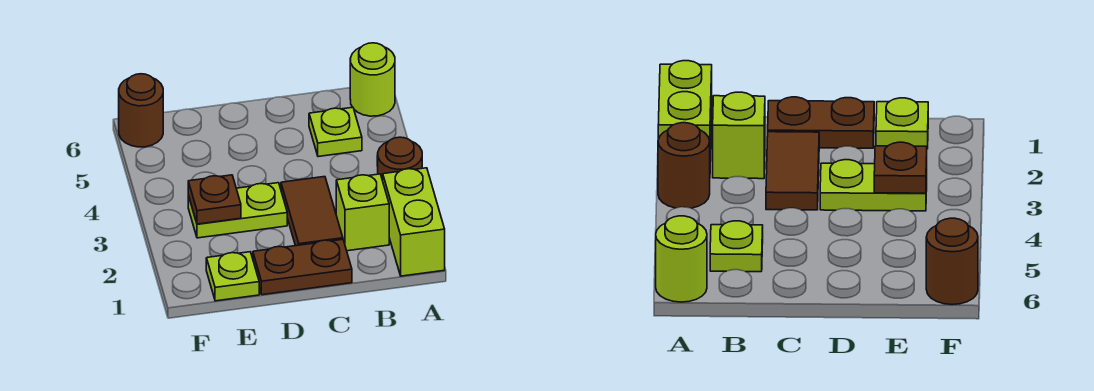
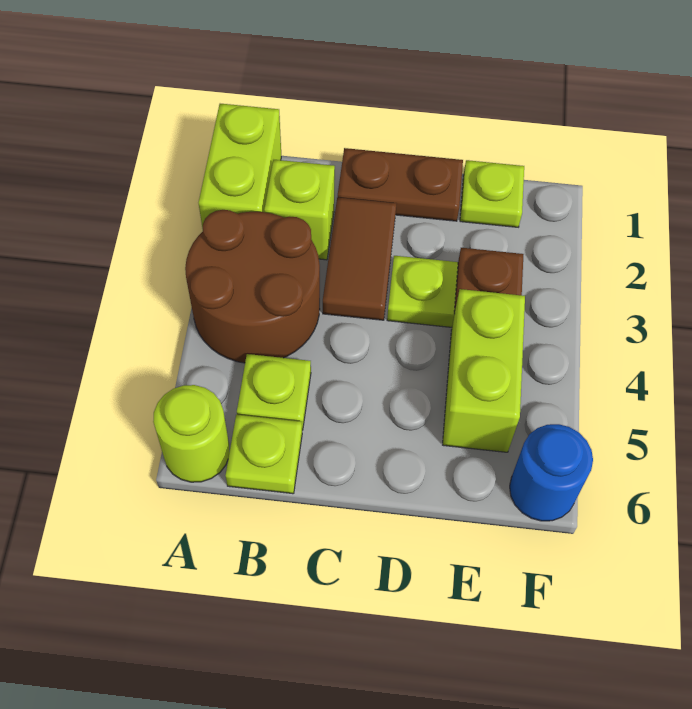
brown 1x1 round brick [378,137,422,180] -> brown 2x2 round brick [185,210,320,363]
none -> lime 1x1 plate [226,415,302,494]
none -> lime 1x2 brick [443,289,525,452]
brown 1x1 round brick [119,74,163,147] -> blue 1x1 round brick [510,424,593,521]

